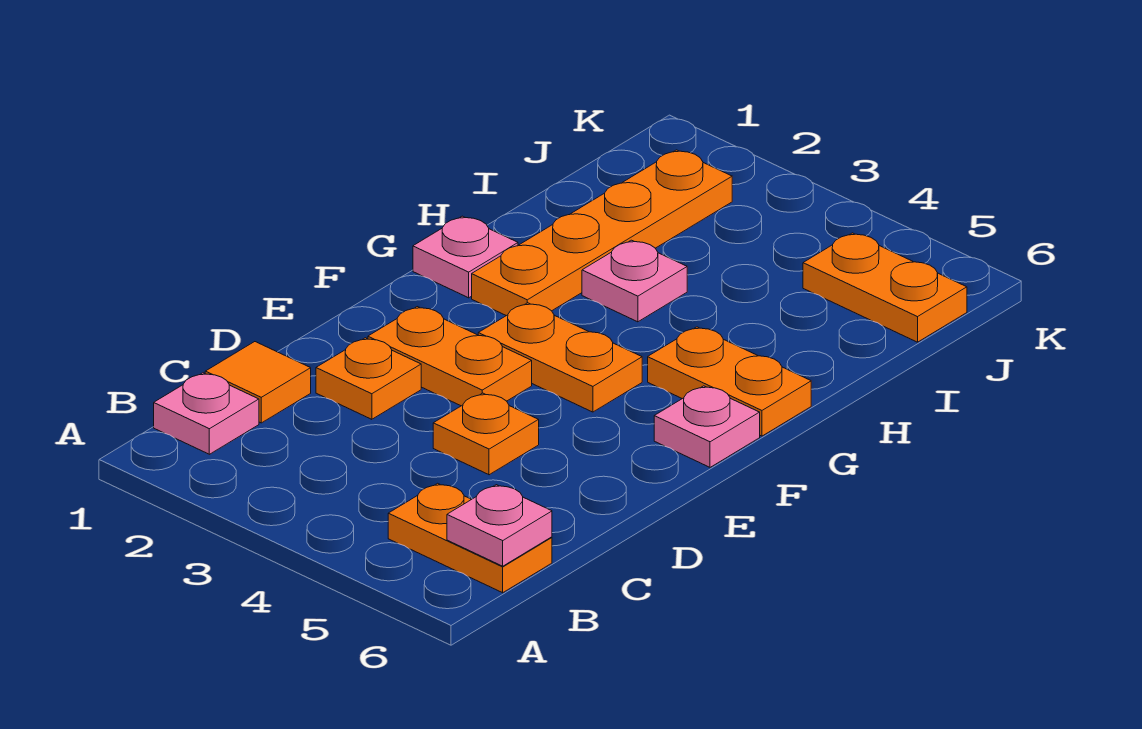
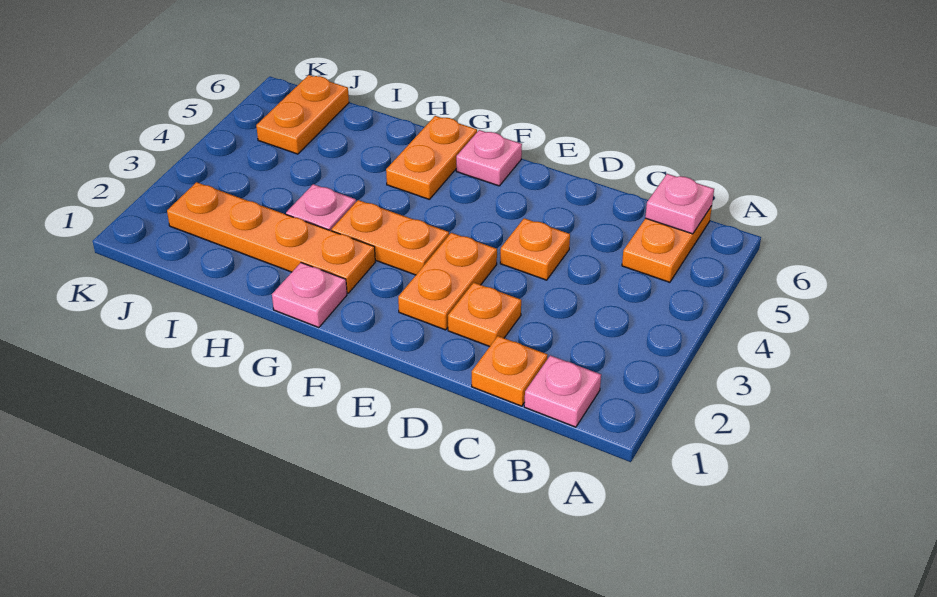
orange 1x1 tile [205,342,311,423] -> orange 1x1 plate [472,336,548,406]
orange 1x2 plate [478,303,642,412] -> orange 1x2 plate turned to [331,200,449,275]

